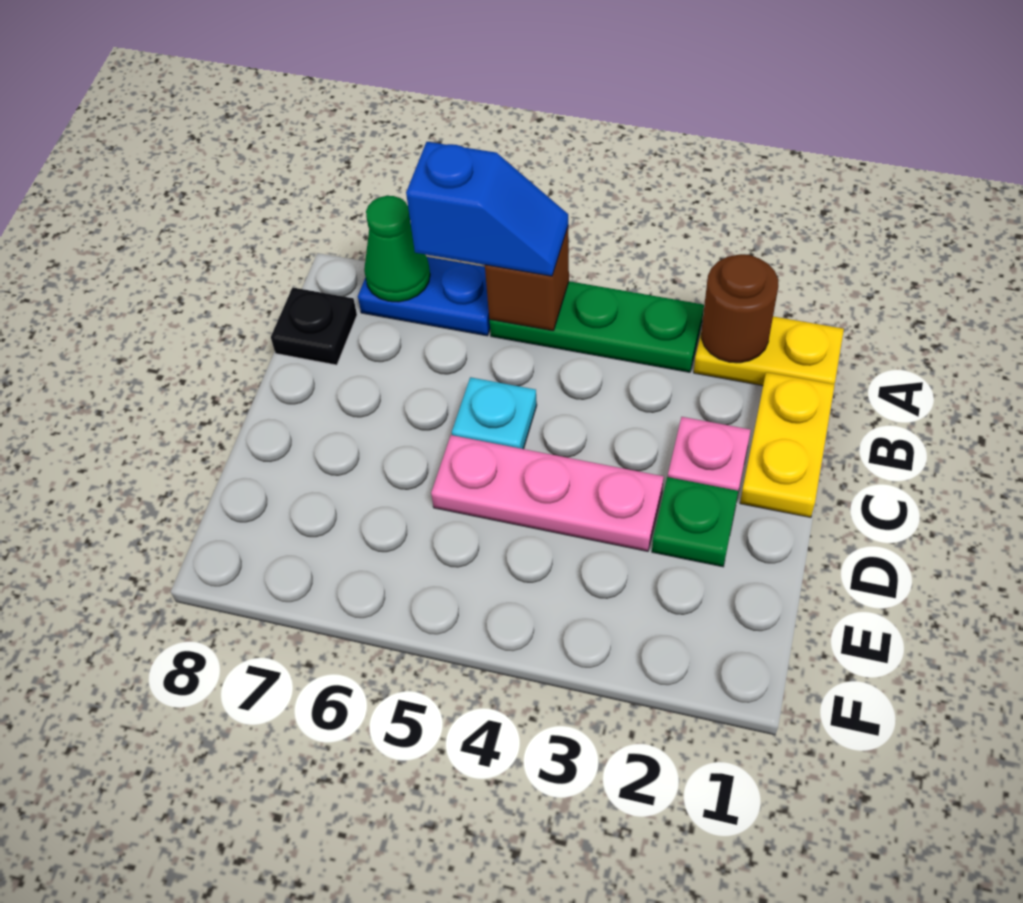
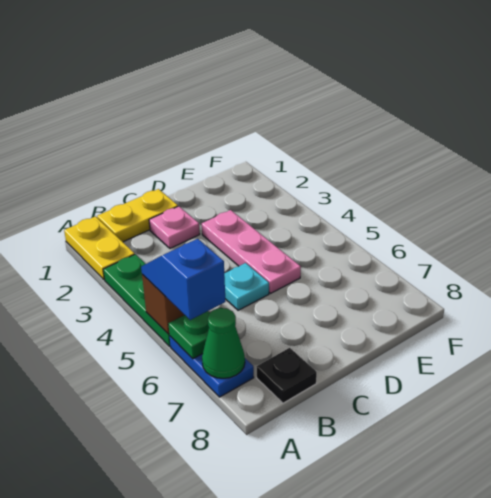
brown 1x1 round brick [701,254,778,363] -> none
green 1x1 plate [652,477,738,567] -> green 1x1 plate moved to [168,311,210,359]

